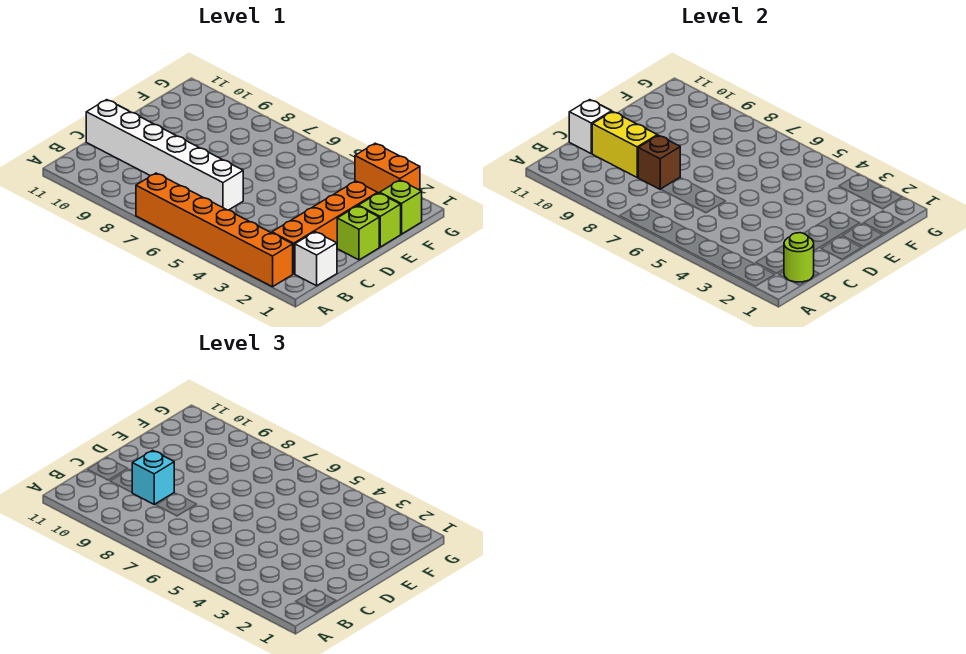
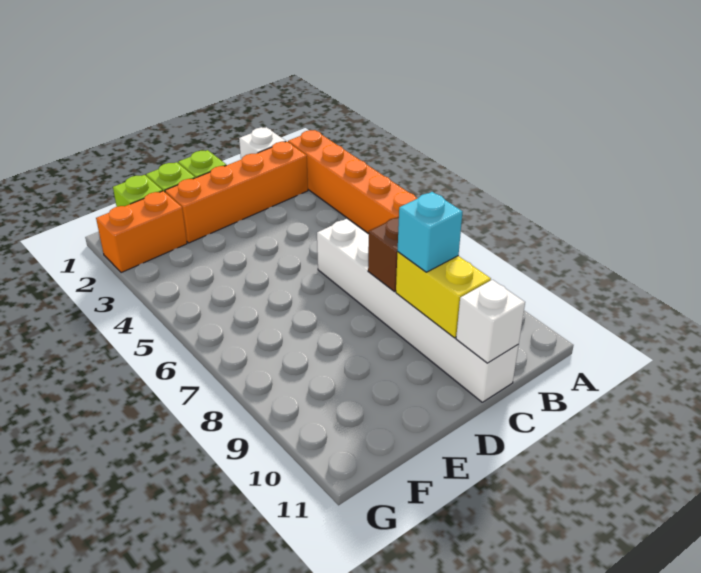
lime 1x1 round brick [784,233,814,282] -> none
orange 1x2 brick [355,143,420,193] -> orange 1x2 brick turned to [96,191,187,273]

